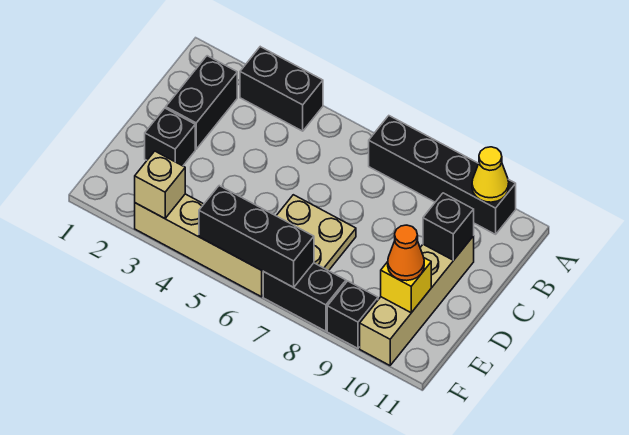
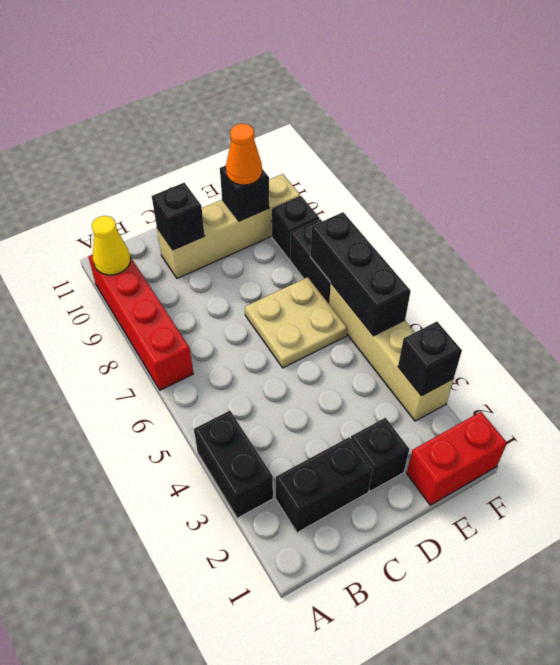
black 1x4 brick [369,116,516,234] -> red 1x4 brick [88,254,193,390]
none -> red 1x2 brick [407,412,507,505]
yellow 1x1 brick [381,258,431,313] -> black 1x1 brick [220,166,269,221]
tan 1x1 brick [135,151,185,218] -> black 1x1 brick [398,322,462,396]

